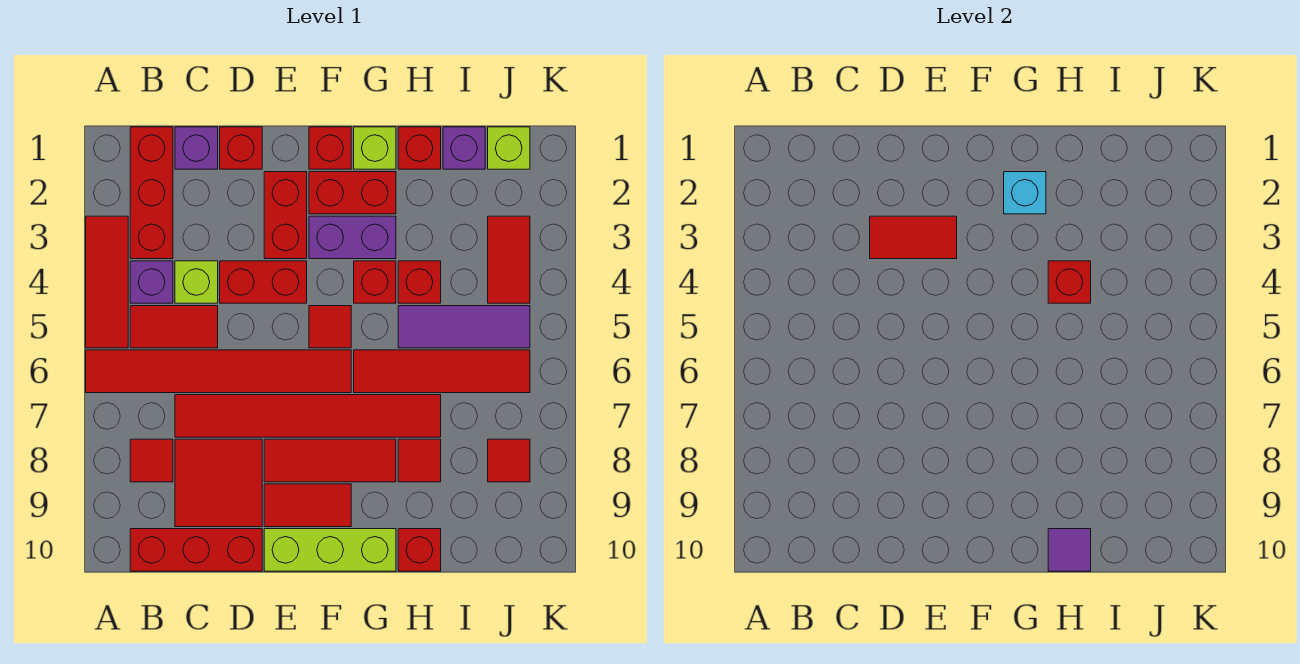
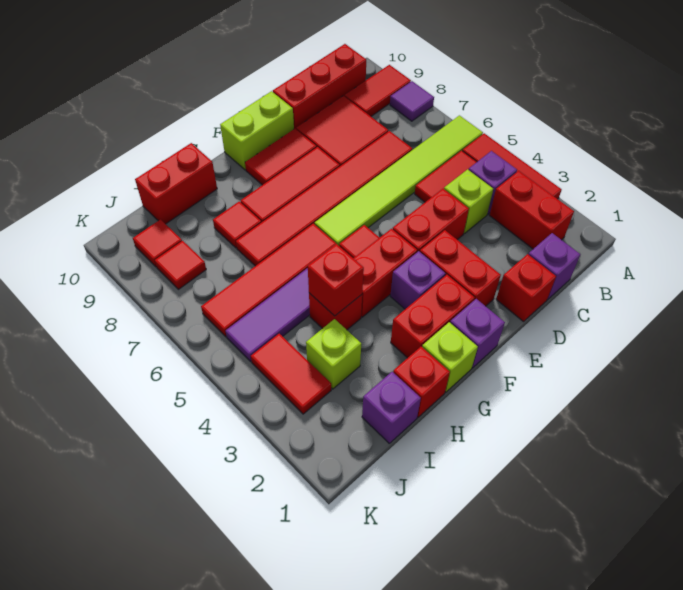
red 1x6 tile [86,350,351,393] -> lime 1x6 tile [315,115,483,246]
red 1x3 brick [130,127,173,259] -> red 1x2 brick [489,171,574,249]
red 1x1 tile [130,439,173,482] -> red 1x1 tile moved to [133,219,182,267]
red 1x2 tile [870,216,957,259] -> red 1x2 tile moved to [345,65,411,116]
lime 1x3 brick [264,529,396,571] -> lime 1x2 brick [220,91,294,170]
red 1x1 brick [309,127,351,169] -> purple 1x1 brick [450,299,505,368]
purple 1x2 brick [309,216,396,259] -> purple 1x1 brick [390,251,445,309]
cyan 1x1 brick [1004,172,1046,214] -> none
red 1x1 brick [354,261,396,303] -> red 1x2 brick [353,229,417,317]
red 1x1 brick [398,529,441,571] -> red 1x2 brick [135,143,217,224]
purple 1x1 tile [1048,529,1091,571] -> purple 1x1 tile moved to [390,81,434,121]
lime 1x1 brick [488,127,530,169] -> lime 1x1 brick moved to [306,319,361,389]

